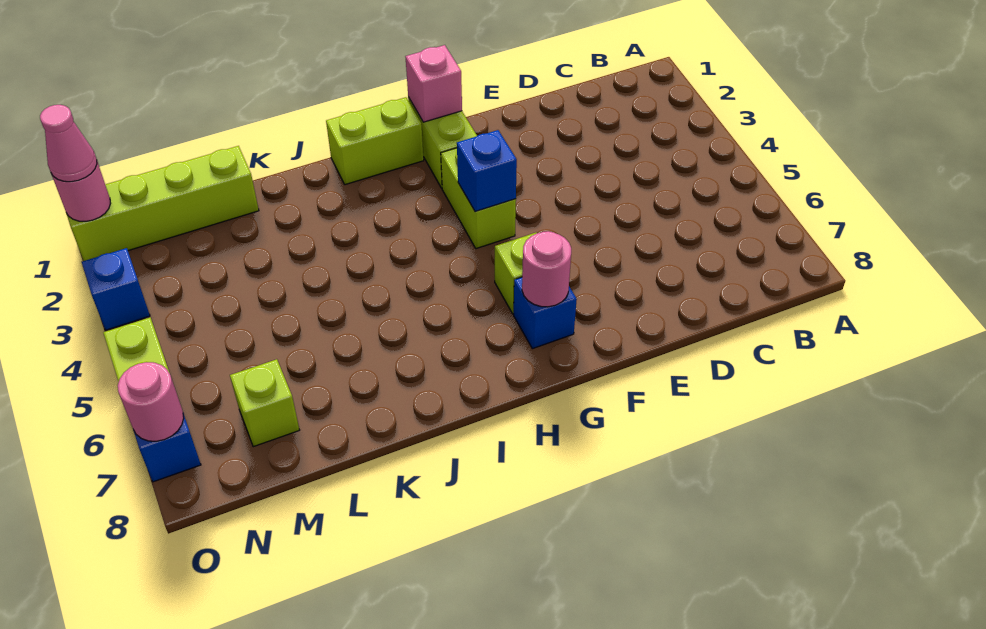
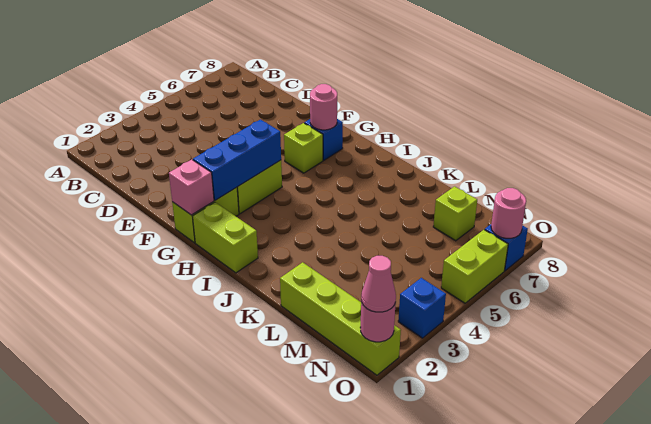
blue 1x1 brick [457,130,517,212] -> blue 1x3 brick [193,120,281,200]

